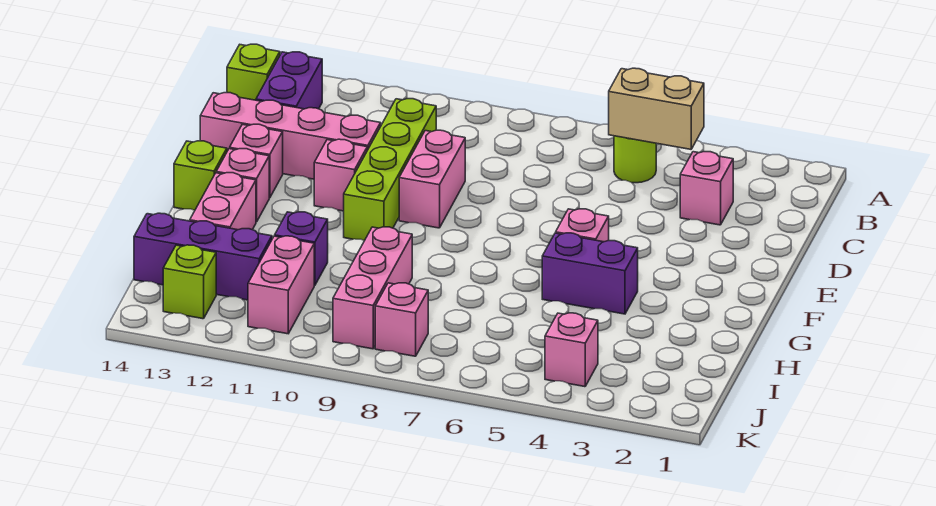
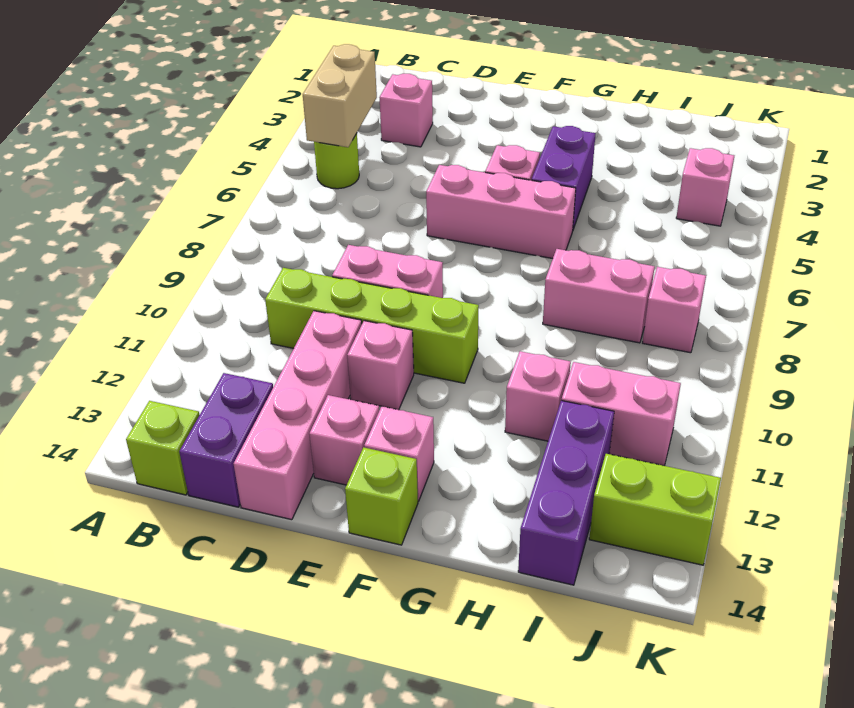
purple 1x2 brick [256,52,322,109] -> purple 1x2 brick turned to [179,373,273,507]
pink 1x2 brick [190,173,256,230] -> pink 1x2 brick moved to [543,249,655,343]
pink 1x3 brick [333,227,412,349] -> pink 1x3 brick moved to [426,165,576,259]
purple 1x1 brick [275,212,328,285] -> pink 1x1 brick [505,351,571,441]
lime 1x1 brick [163,245,216,319] -> lime 1x2 brick [589,454,721,565]

